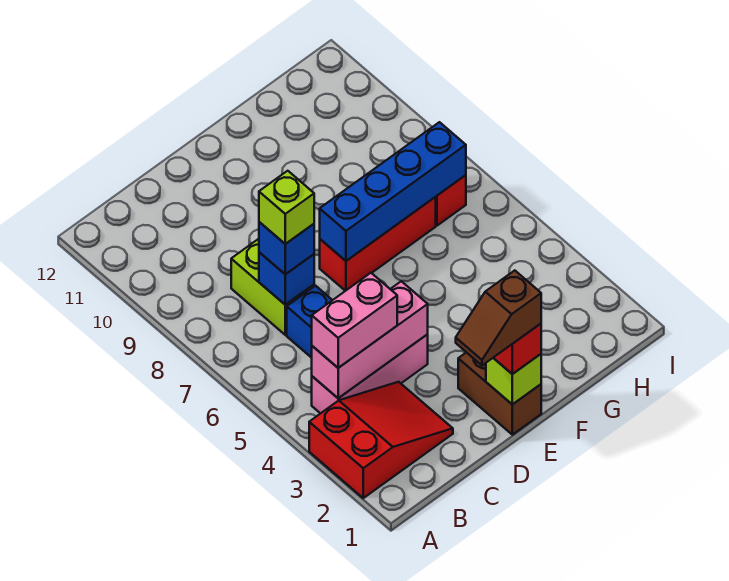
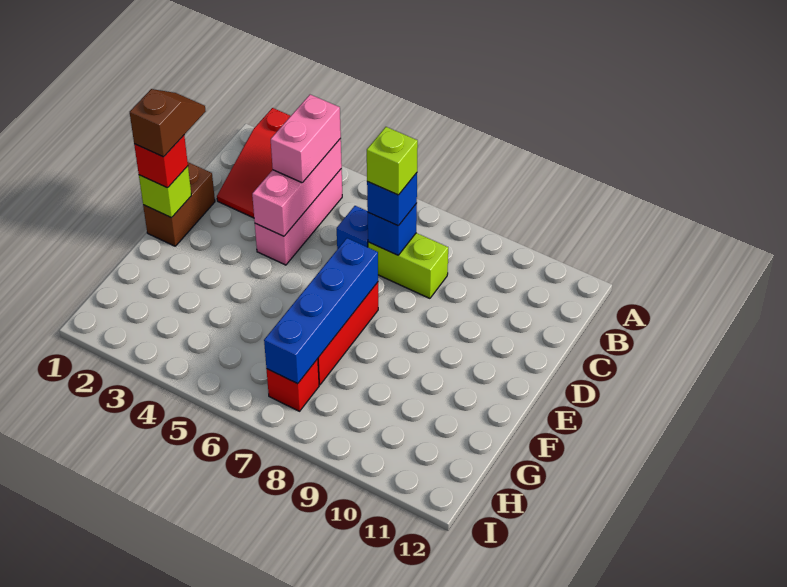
brown 1x2 brick [458,352,541,435] -> brown 1x2 brick turned to [143,162,215,246]

